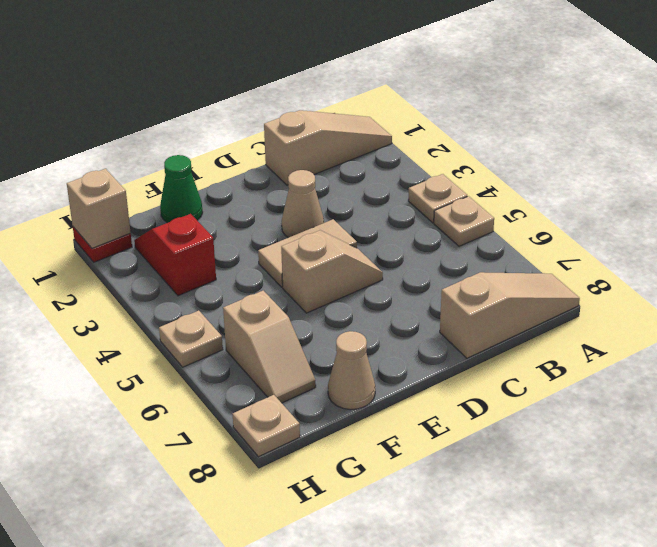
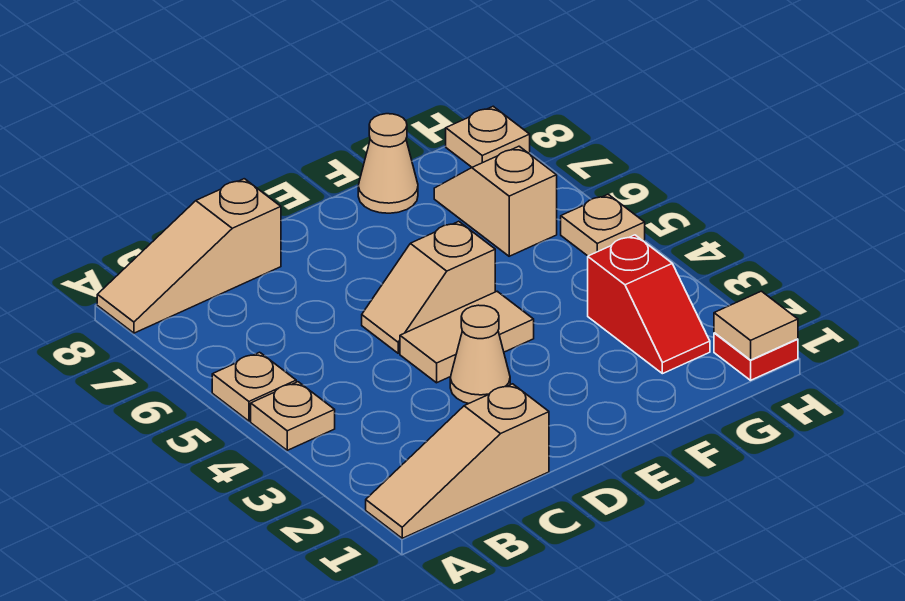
green 1x1 cone [160,155,203,223] -> none
tan 1x1 brick [67,169,131,248] -> tan 1x1 tile [714,291,798,360]

